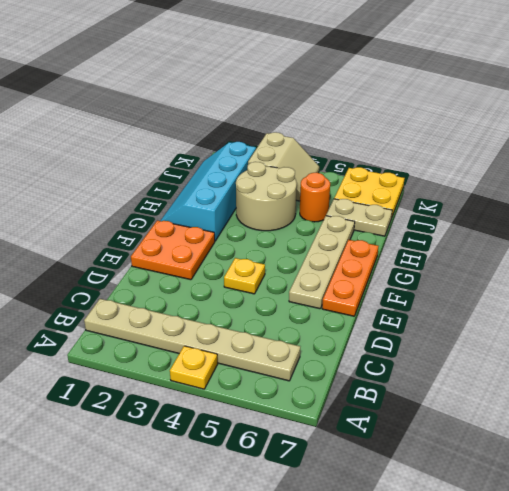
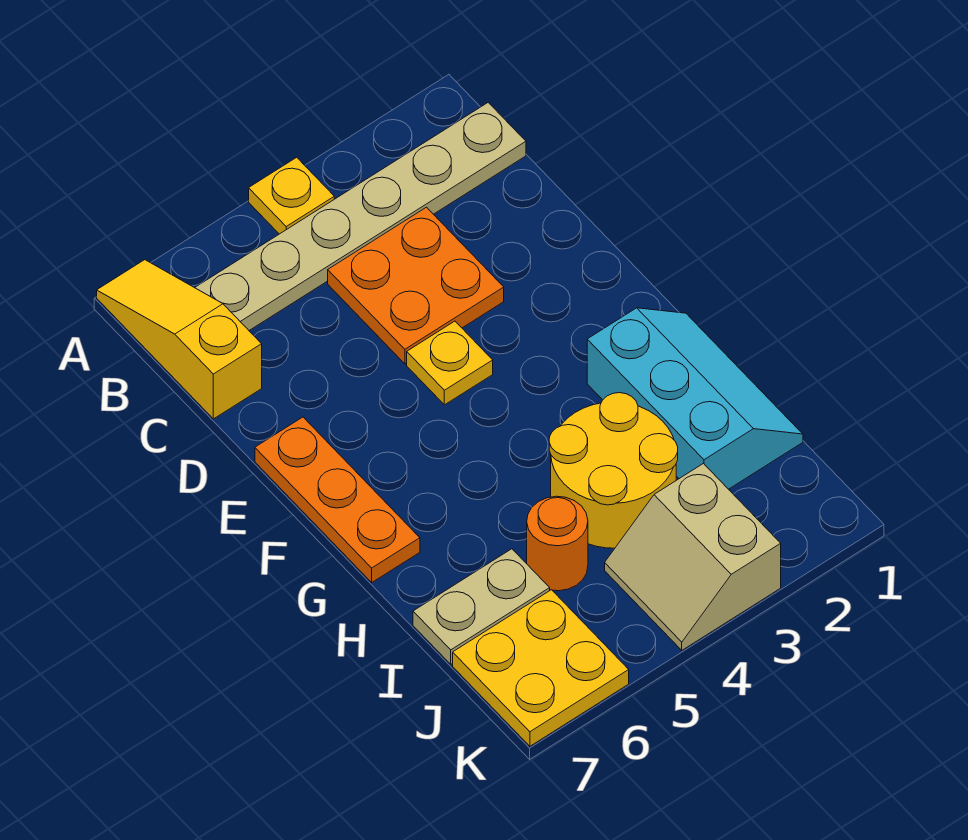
none -> yellow 1x3 slope [97,260,262,419]
orange 2x2 plate [131,220,215,280] -> orange 2x2 plate moved to [328,207,504,364]
tan 1x4 plate [289,216,355,309] -> none
cyan 2x4 slope [160,142,256,241] -> cyan 2x3 slope [587,308,803,489]
tan 2x2 round brick [236,162,297,231] -> yellow 2x2 round brick [549,393,678,548]

